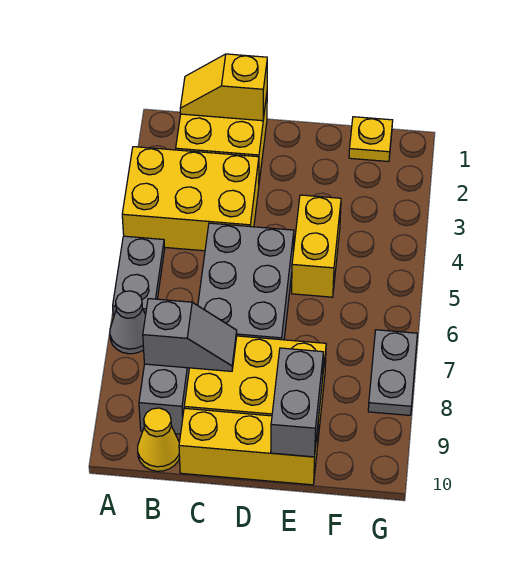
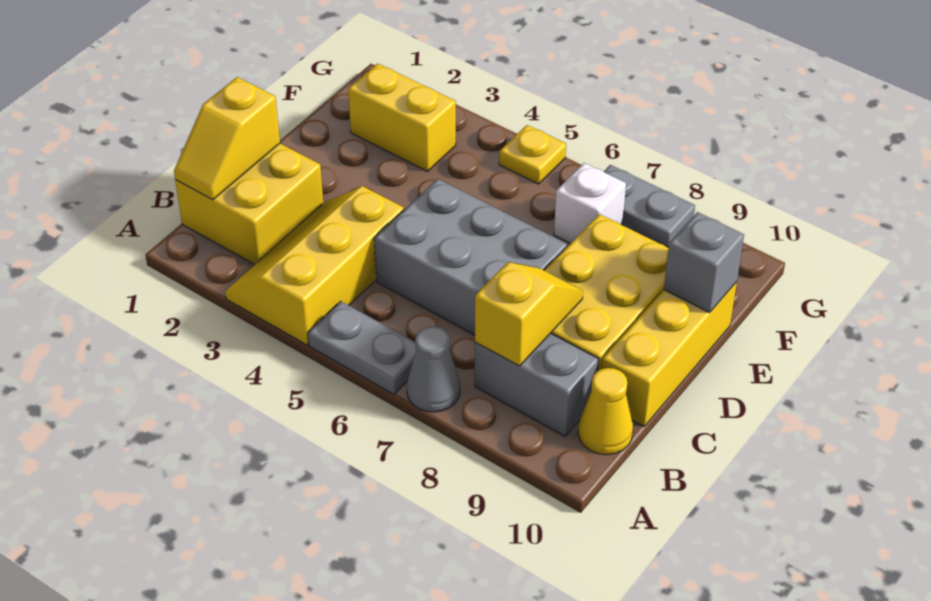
yellow 2x3 brick [122,147,259,251] -> yellow 2x3 slope [225,186,404,345]
grey 1x2 slope [143,299,237,371] -> yellow 1x2 slope [475,262,583,366]
yellow 1x2 brick [292,195,341,297] -> yellow 1x2 brick moved to [348,64,456,171]
grey 1x2 brick [271,348,323,457] -> grey 1x1 brick [664,212,744,313]
yellow 1x1 plate [349,117,393,162] -> yellow 1x1 plate moved to [499,125,566,184]
none -> white 1x1 brick [554,163,626,244]

